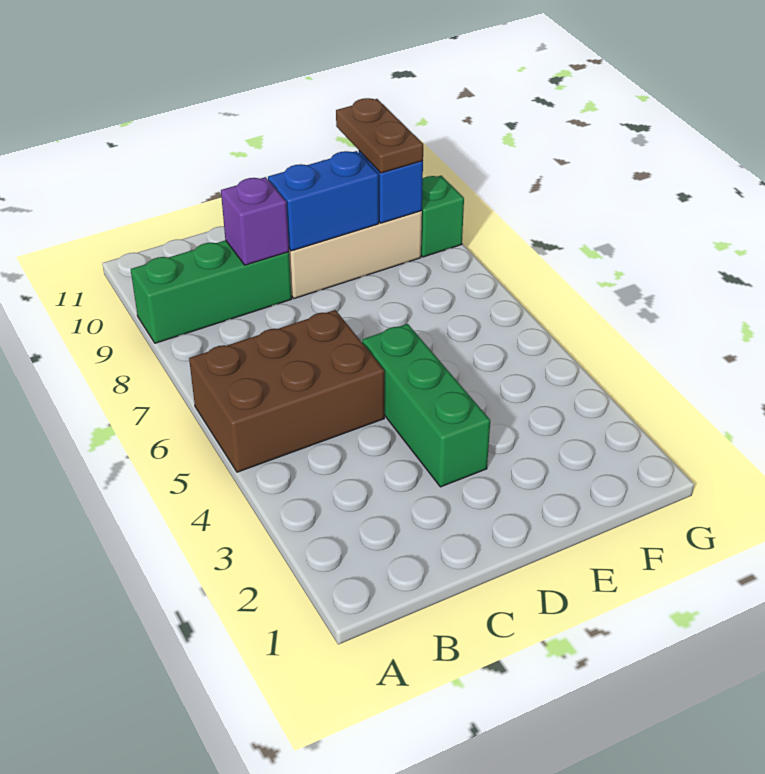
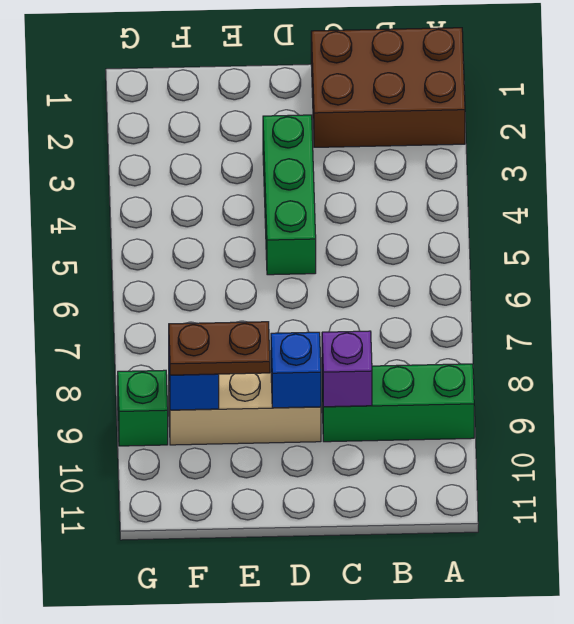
brown 2x3 brick [189,310,384,472] -> brown 2x3 brick moved to [311,28,465,147]
blue 1x2 brick [268,151,379,251] -> blue 1x1 brick [271,332,321,408]
brown 1x2 plate [336,98,423,173] -> brown 1x2 plate turned to [169,322,270,375]

